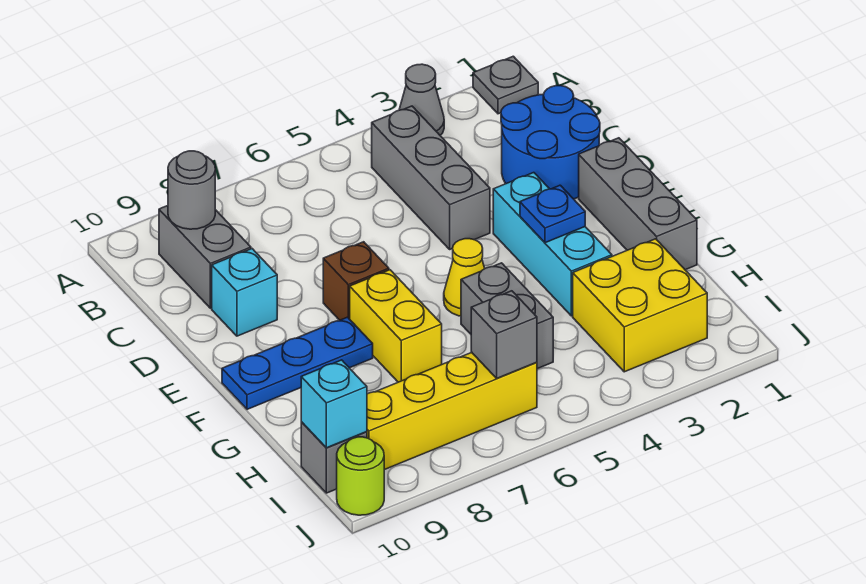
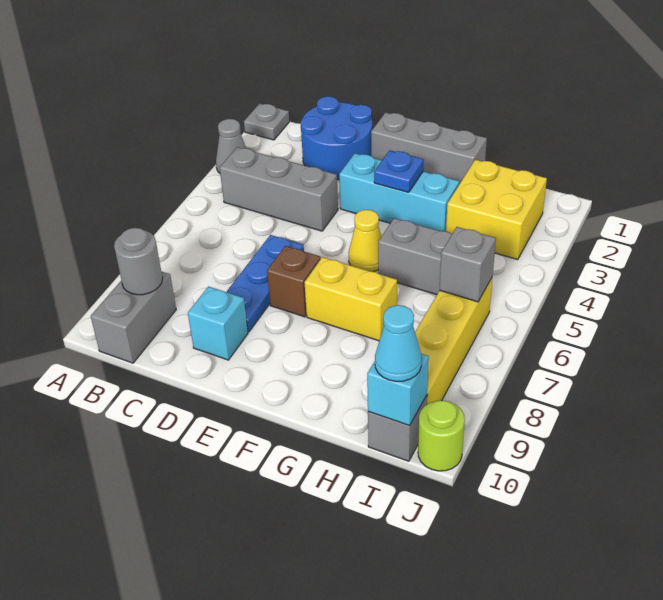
grey 1x2 brick [159,206,251,308] -> grey 1x2 brick turned to [91,271,176,363]
blue 1x3 plate [222,317,373,409] -> blue 1x3 plate moved to [227,235,304,332]
none -> cyan 1x1 cone [375,305,422,381]

